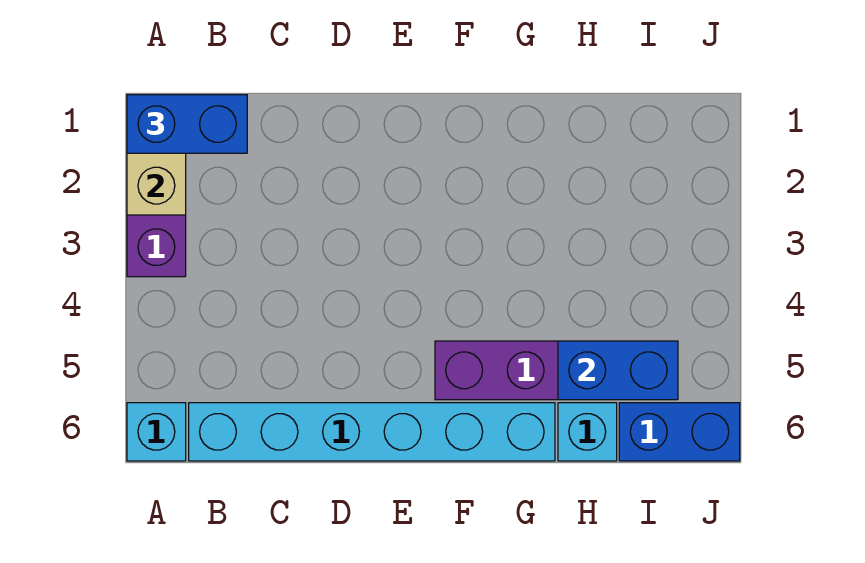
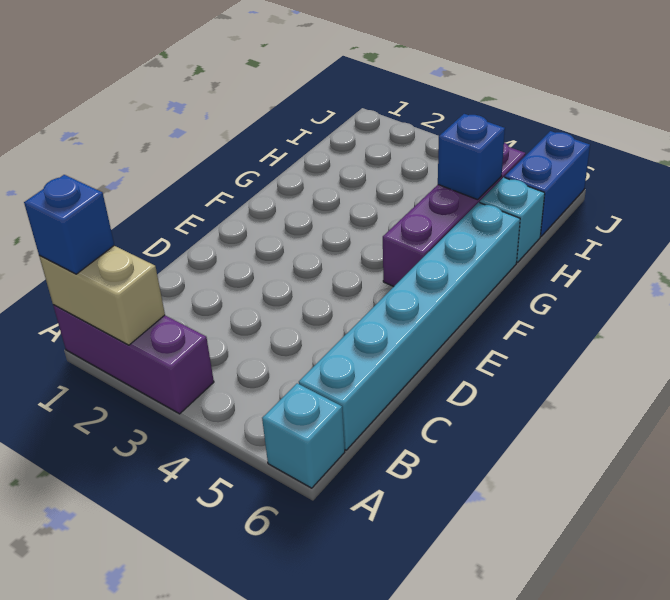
blue 1x2 brick [127,95,247,153] -> blue 1x1 brick [24,175,114,274]
blue 1x2 brick [558,341,678,400] -> blue 1x1 brick [438,114,505,200]

